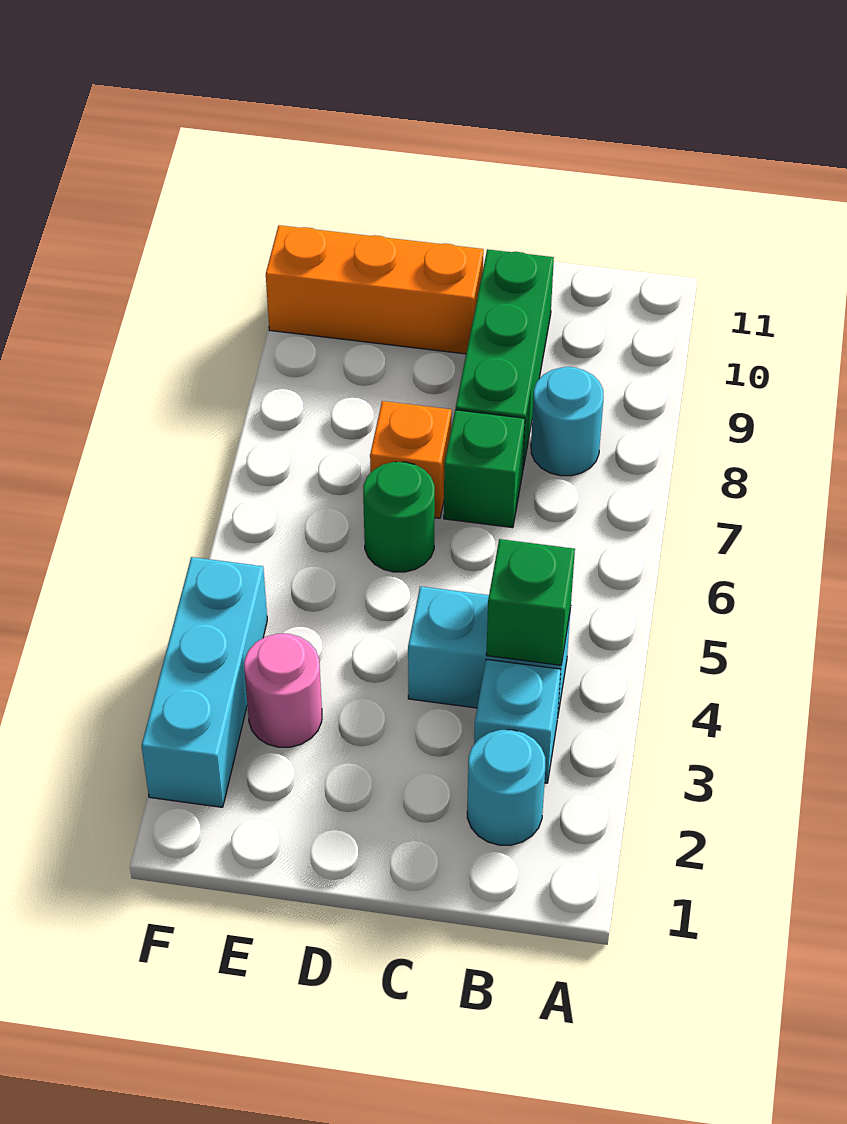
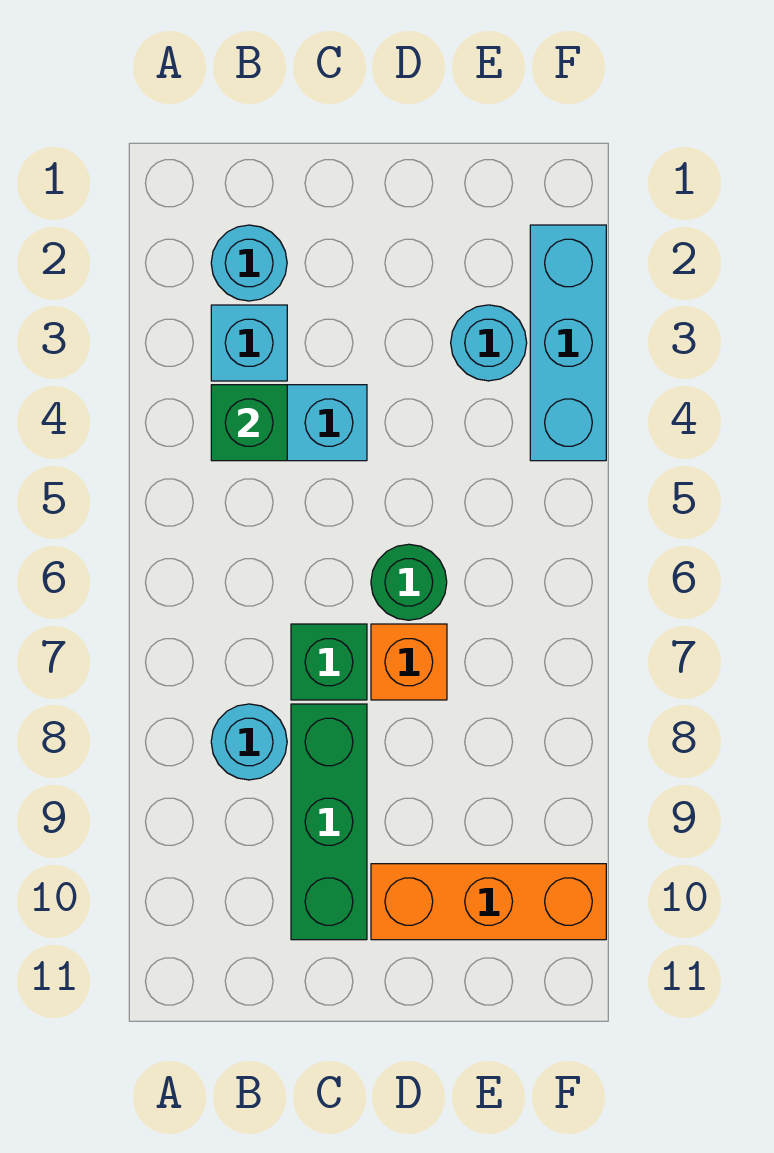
pink 1x1 round brick [244,634,322,747] -> cyan 1x1 round brick [451,305,527,381]

